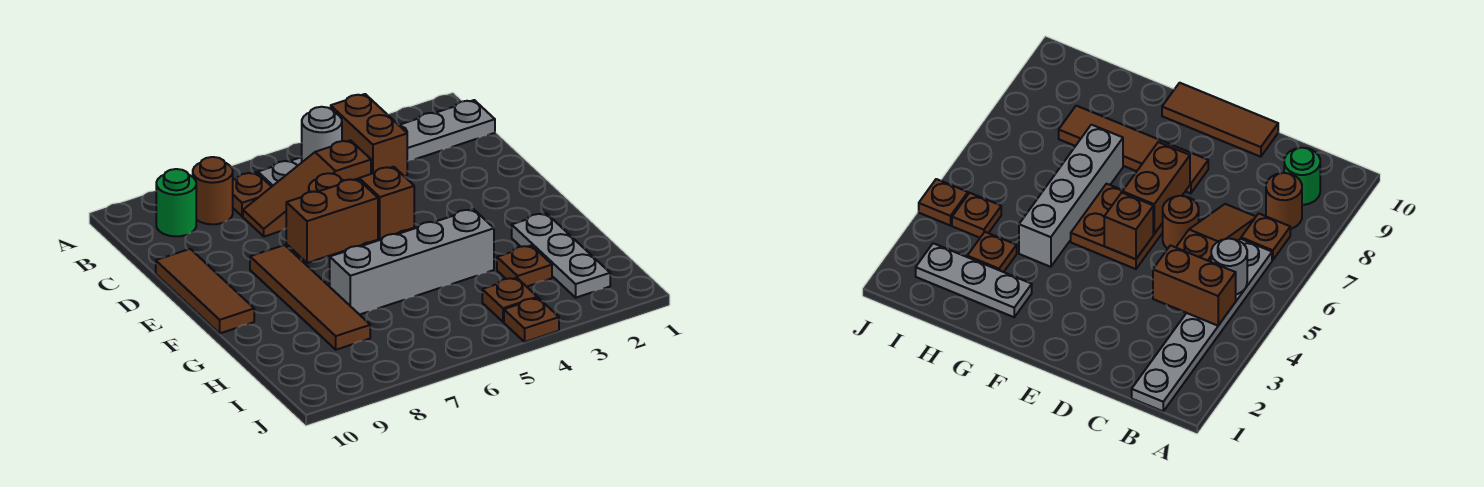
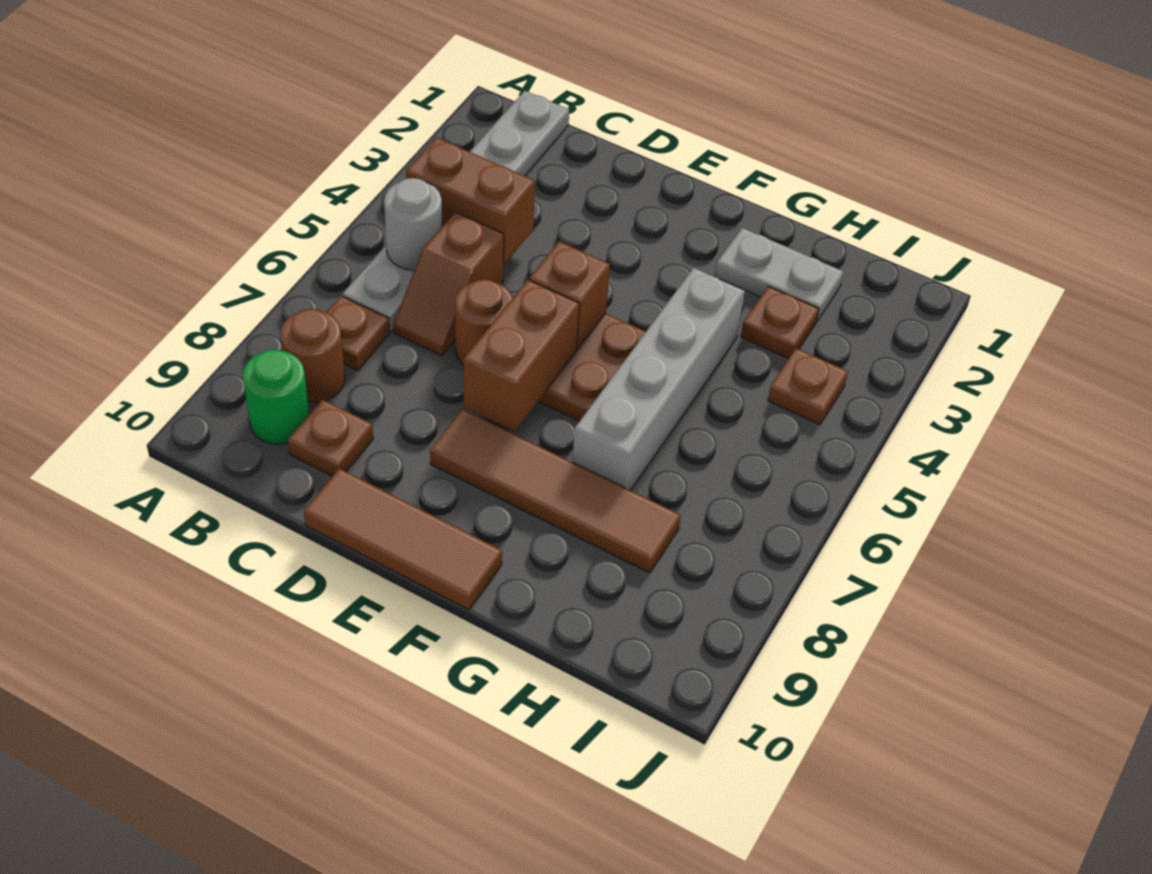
brown 1x3 slope [243,140,371,237] -> brown 1x2 slope [393,212,504,356]
grey 1x3 plate [512,213,610,298] -> grey 1x2 plate [715,228,844,322]
brown 1x1 plate [504,298,559,342] -> brown 1x1 plate moved to [288,399,373,476]

